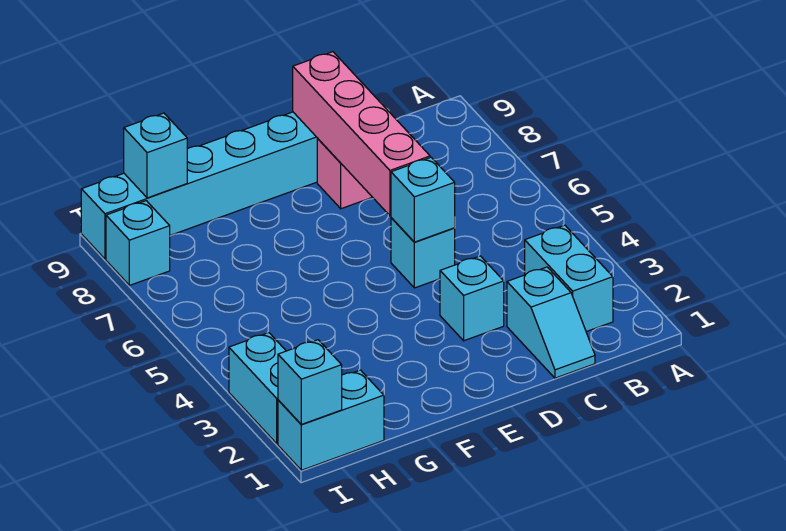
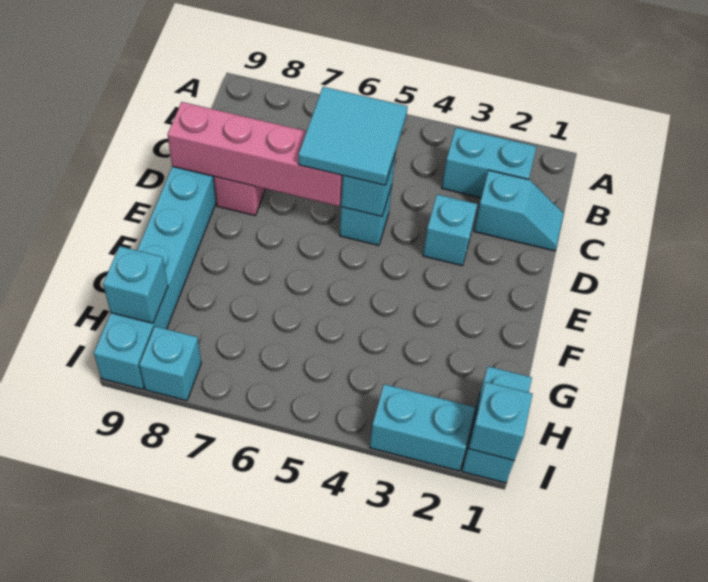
none -> cyan 2x2 tile [299,87,408,185]

